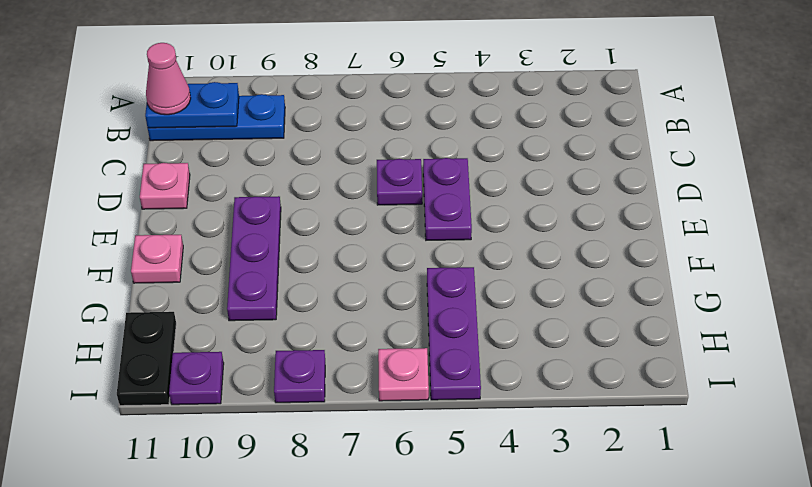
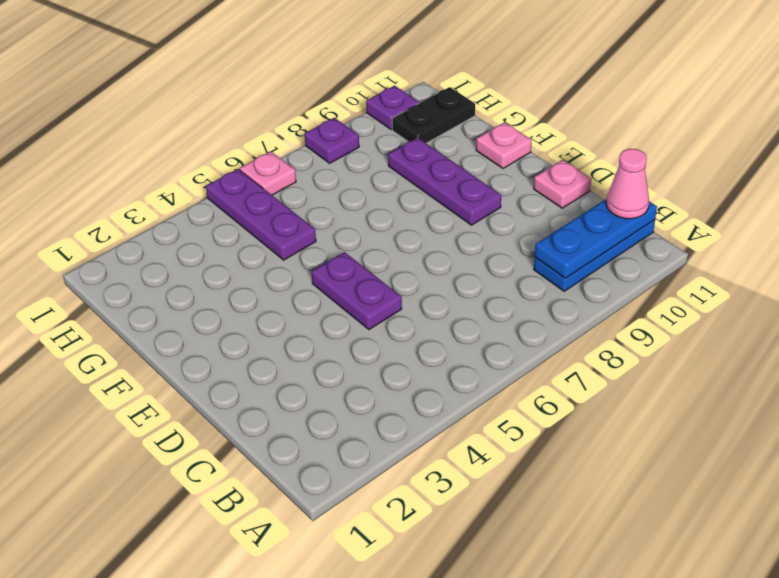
blue 1x2 plate [145,82,239,128] -> blue 1x3 plate [535,199,657,278]
purple 1x1 plate [377,159,422,205] -> none
black 1x2 plate [117,312,176,406] -> black 1x2 plate turned to [392,87,475,143]

